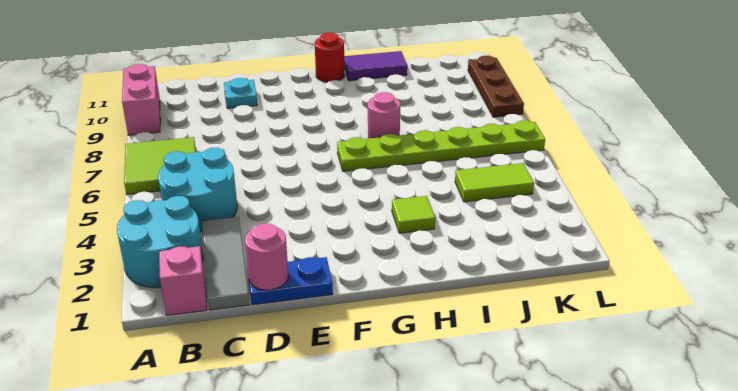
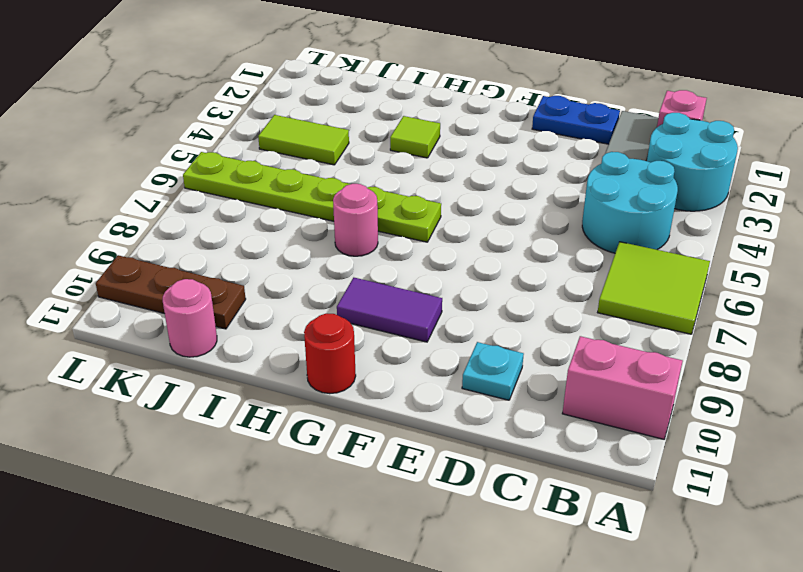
pink 1x2 brick [122,64,160,135] -> pink 1x2 brick turned to [562,336,682,439]
pink 1x1 round brick [245,223,288,290] -> pink 1x1 round brick moved to [163,279,217,357]
purple 1x2 tile [344,51,407,81] -> purple 1x2 tile moved to [337,278,442,342]
brown 1x3 plate [468,56,524,117] -> brown 1x3 plate turned to [96,255,246,329]

